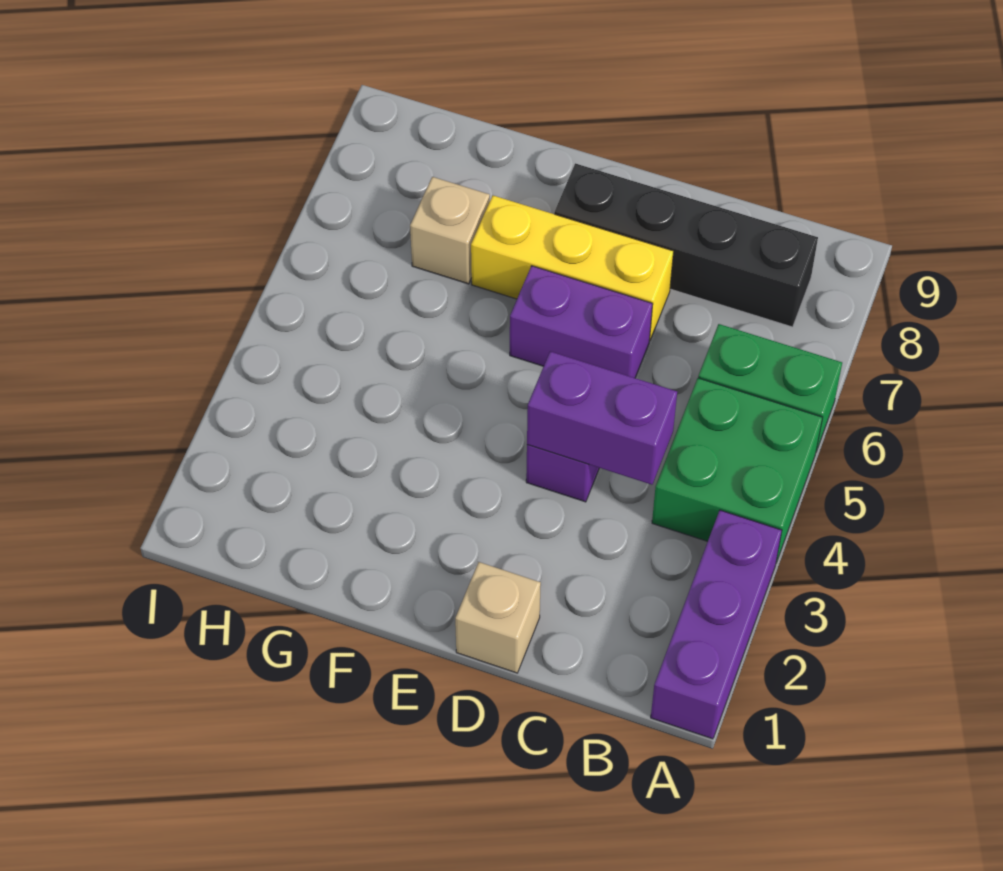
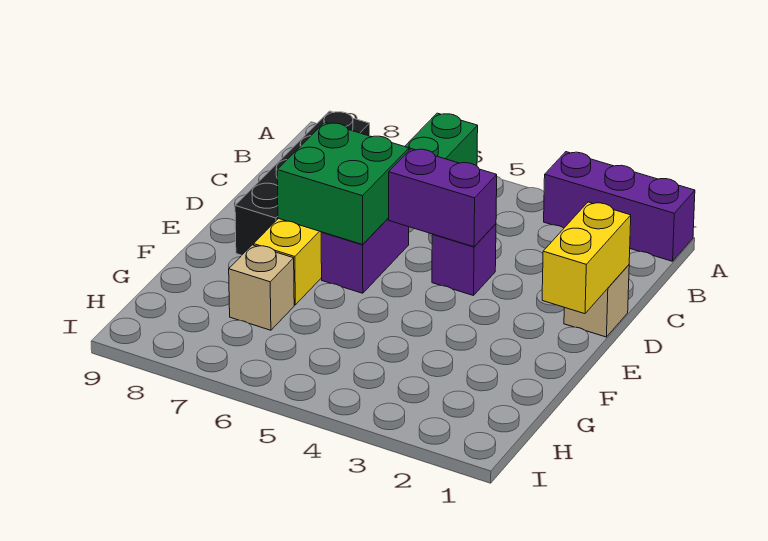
green 2x2 brick [652,378,823,563] -> green 2x2 brick moved to [277,122,409,245]
purple 1x2 brick [527,351,677,485] -> purple 1x2 brick turned to [389,149,497,247]
none -> yellow 1x2 brick [542,202,631,314]

